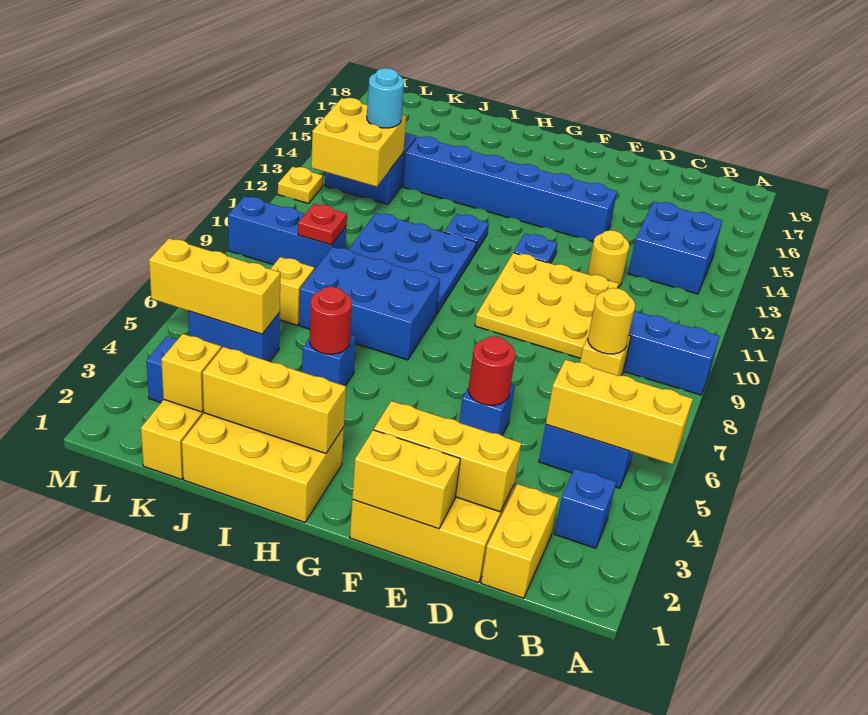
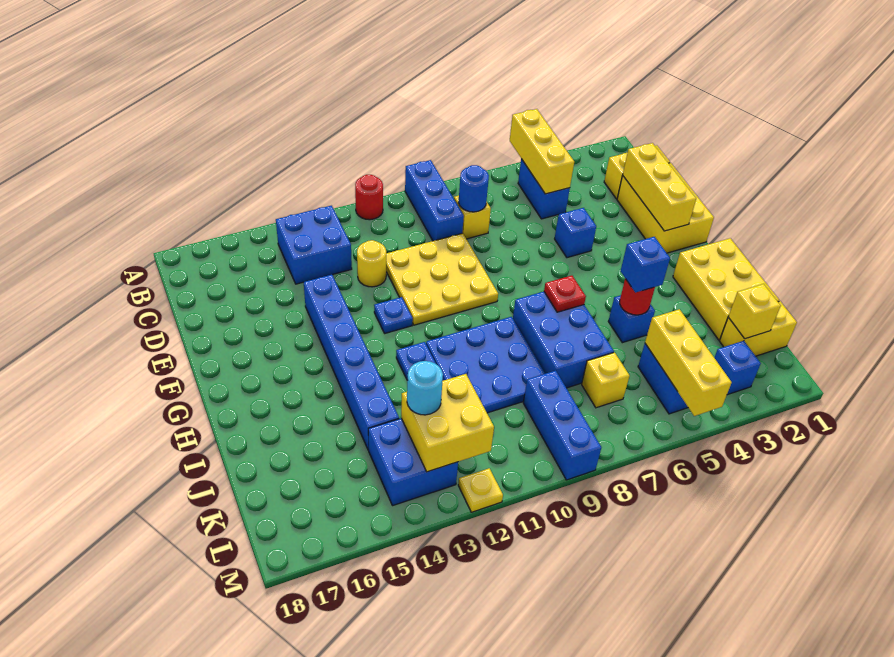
blue 1x1 brick [554,468,616,548] -> blue 1x1 brick moved to [621,237,670,293]
yellow 1x1 round brick [588,288,635,354] -> blue 1x1 round brick [458,165,489,212]
yellow 1x2 brick [352,430,460,529] -> none
red 1x1 round brick [468,336,516,405] -> red 1x1 round brick moved to [355,175,383,220]
yellow 1x3 brick [203,347,346,453] -> none
red 1x1 plate [298,204,347,245] -> red 1x1 plate moved to [544,276,586,312]

